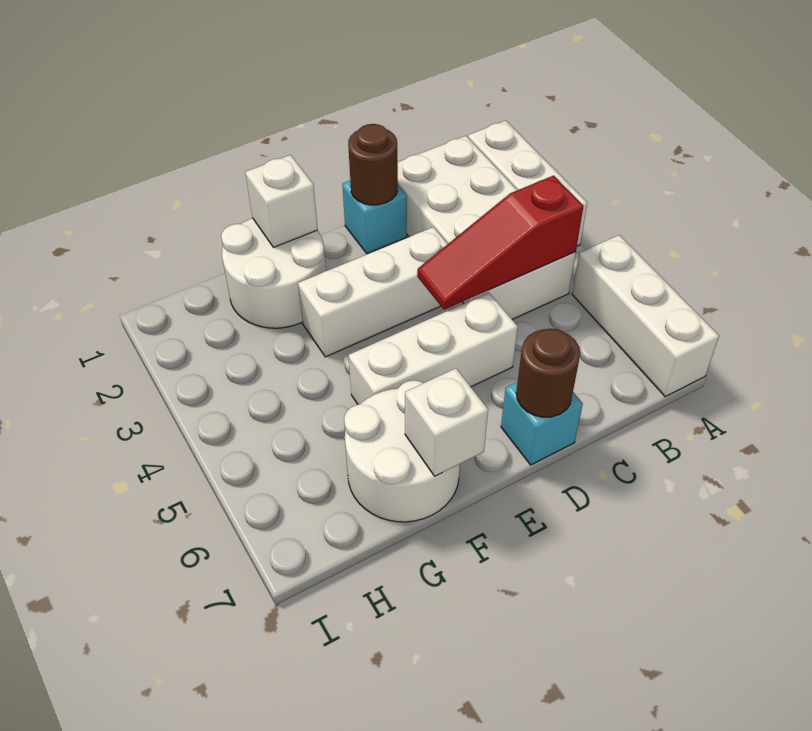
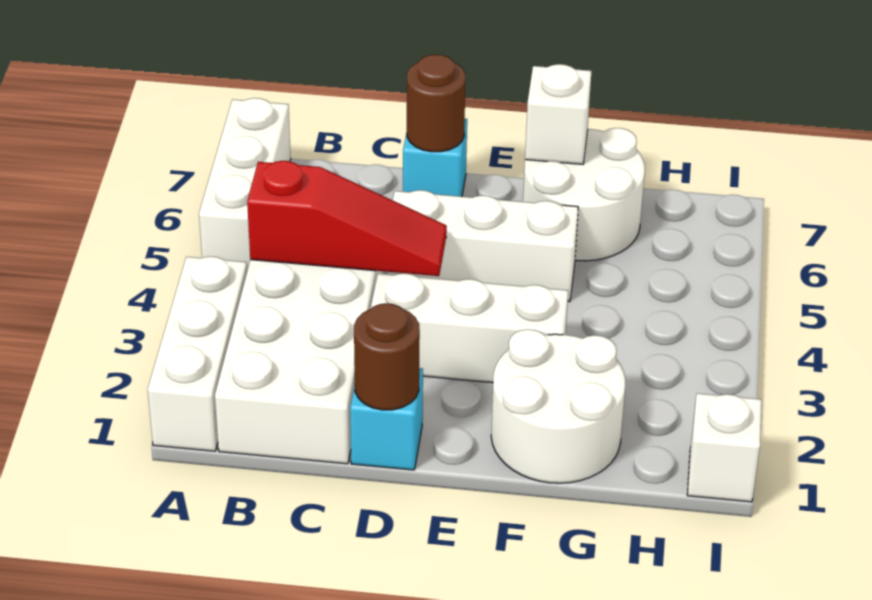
white 1x1 brick [245,155,318,248] -> white 1x1 brick moved to [687,393,762,502]

